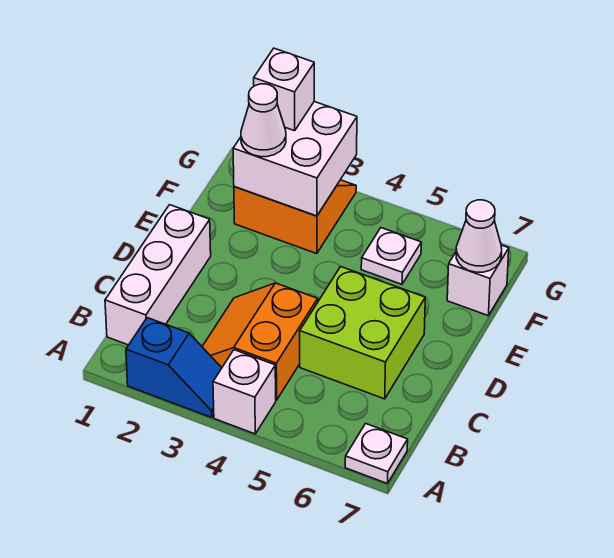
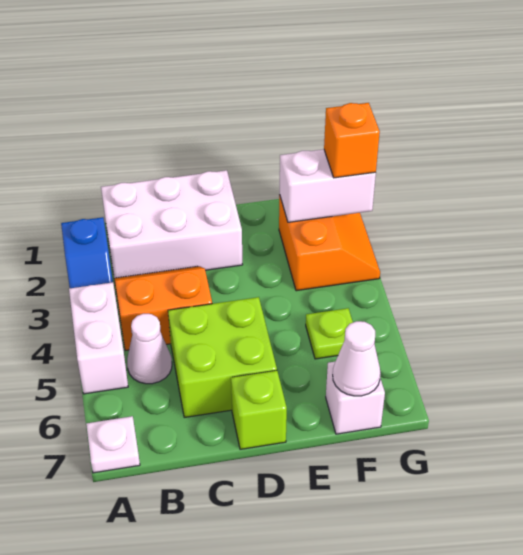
white 1x1 brick [213,350,276,434] -> white 1x2 brick [69,282,128,394]
white 1x3 brick [105,205,211,345] -> white 2x3 brick [101,170,242,278]
none -> lime 1x1 brick [231,370,287,449]
white 2x2 brick [233,102,357,216] -> white 1x2 brick [280,149,376,222]
white 1x1 cone [241,84,286,157] -> white 1x1 cone moved to [127,314,172,384]
white 1x1 plate [361,228,421,284] -> lime 1x1 plate [306,308,353,359]
white 1x1 brick [254,48,314,131] -> orange 1x1 brick [324,103,380,178]

